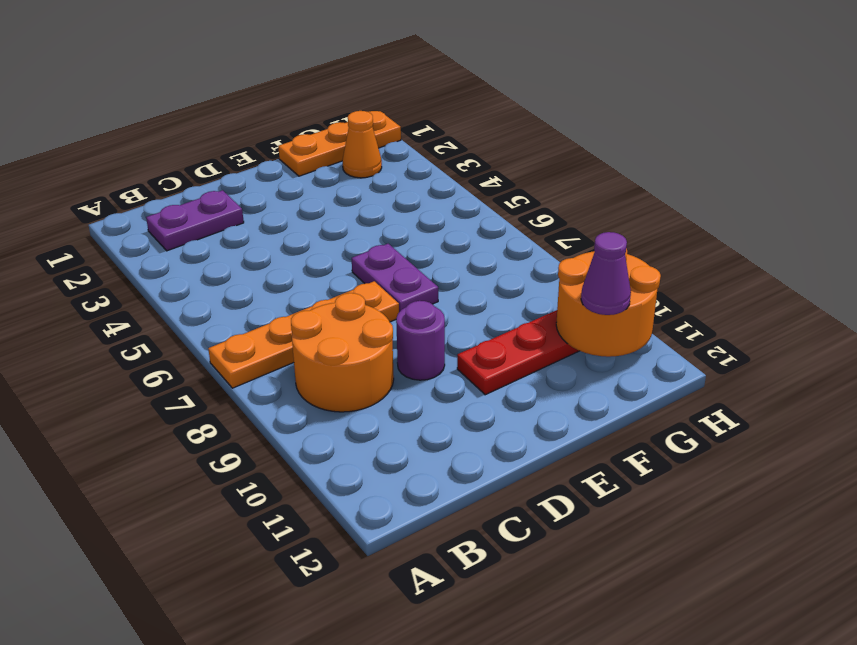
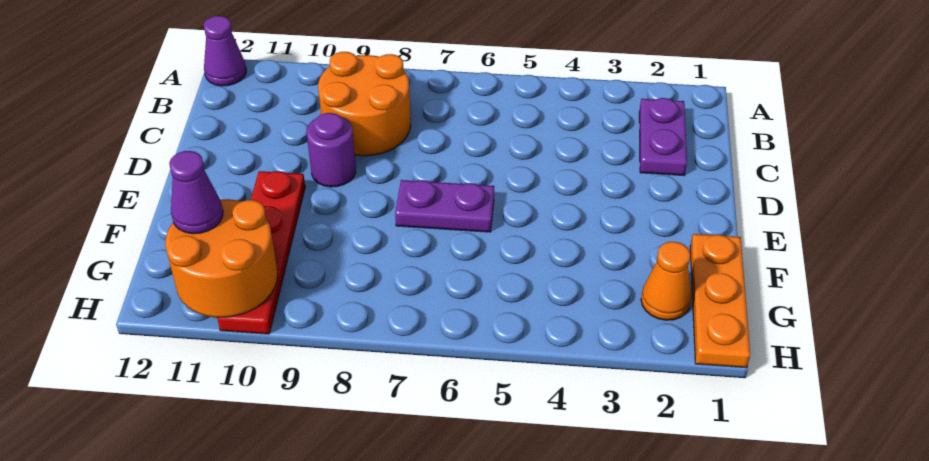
orange 1x4 plate [208,281,399,388] -> none
none -> purple 1x1 cone [204,16,246,86]

